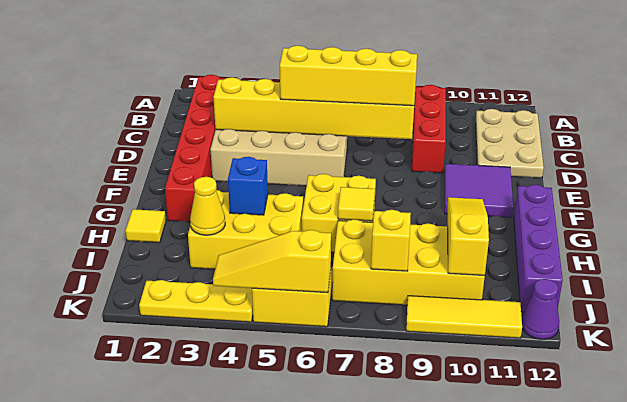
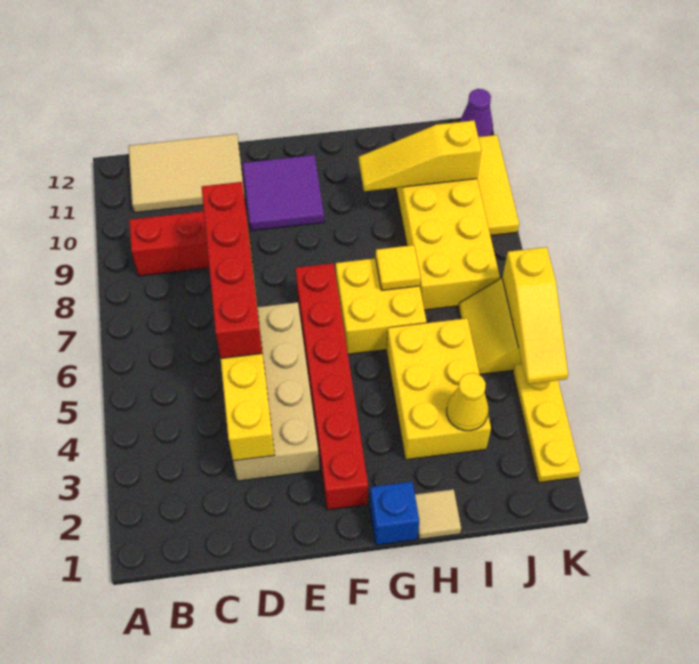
red 1x6 brick [165,75,226,222] -> red 1x6 brick turned to [296,263,368,510]
tan 2x3 plate [476,109,544,178] -> tan 2x3 tile [129,134,245,213]
yellow 1x4 brick [280,46,417,106] -> red 1x4 brick [202,182,262,358]
purple 1x4 brick [514,185,563,312] -> none
yellow 1x1 tile [126,209,166,243] -> tan 1x1 tile [415,489,461,539]
blue 1x1 brick [228,157,268,215] -> blue 1x1 brick moved to [370,482,419,545]
yellow 1x1 brick [371,210,411,271] -> none

